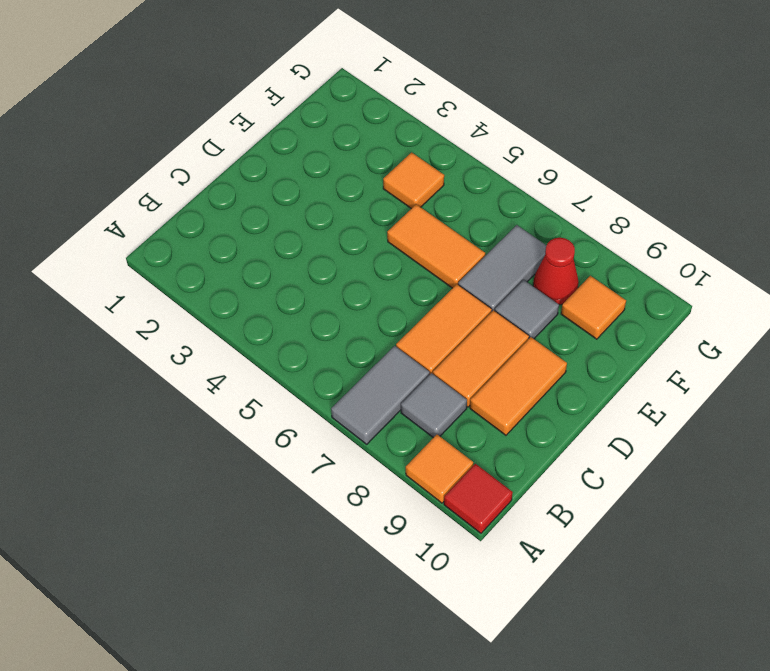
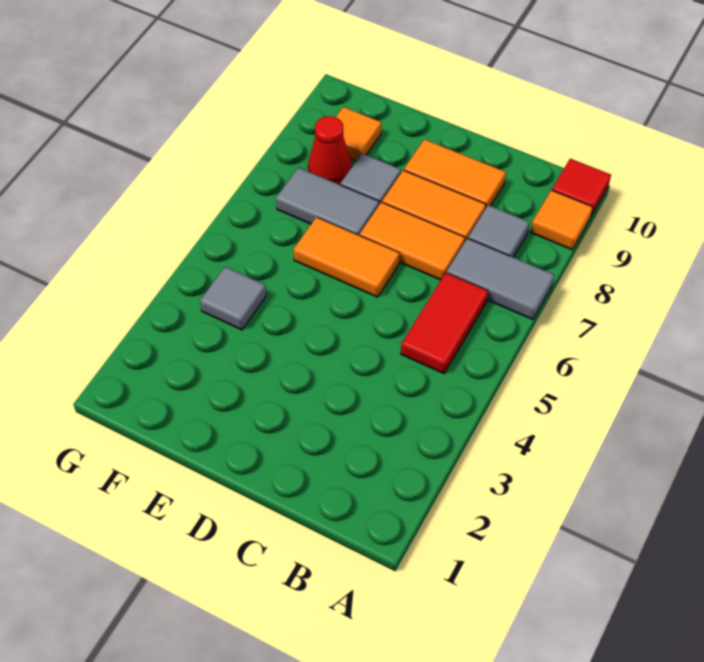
none -> red 1x2 tile [401,273,488,374]
orange 1x2 tile [387,204,485,288] -> orange 1x2 tile turned to [293,217,400,297]
orange 1x1 tile [383,153,444,209] -> grey 1x1 tile [200,267,266,330]

